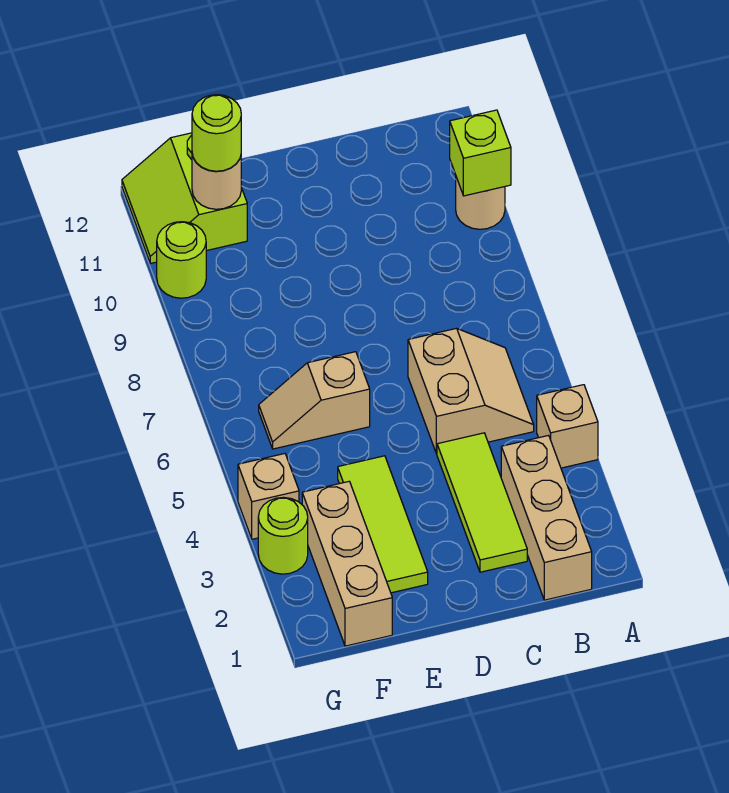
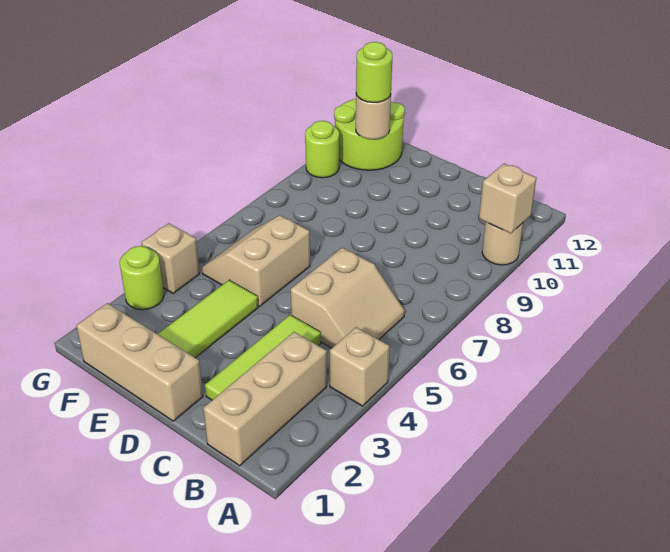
lime 1x1 brick [450,110,511,196] -> tan 1x1 brick [479,164,536,233]
tan 1x2 slope [259,352,370,449] -> tan 2x2 slope [202,216,310,306]
tan 1x3 brick [302,481,392,646] -> tan 1x3 brick turned to [76,303,203,421]
lime 2x2 slope [122,133,247,263] -> lime 2x2 round brick [334,99,405,170]

